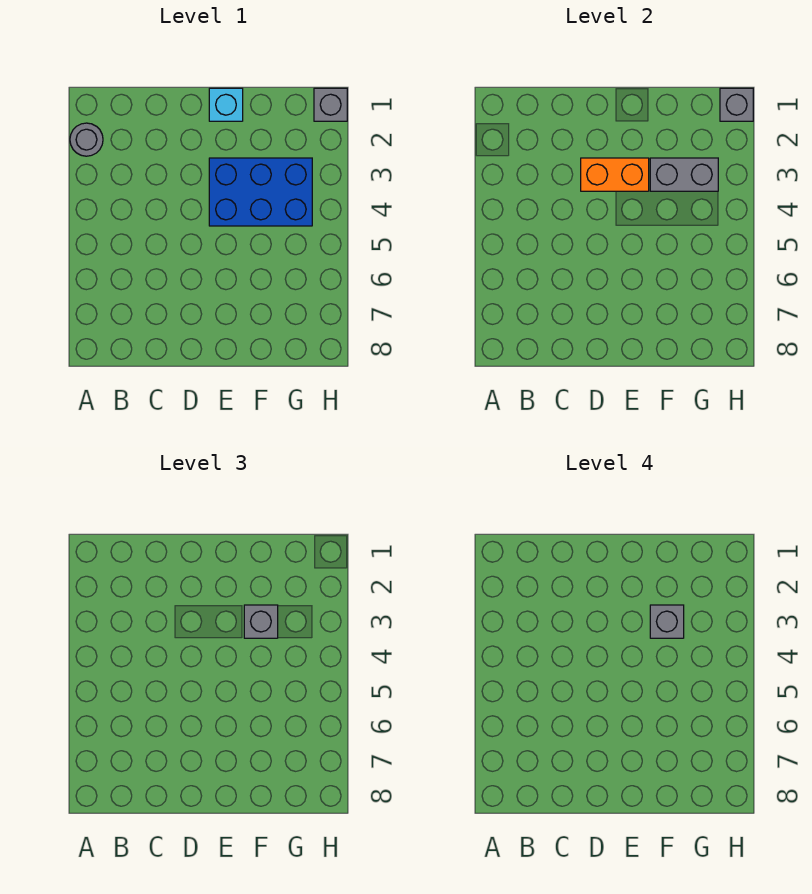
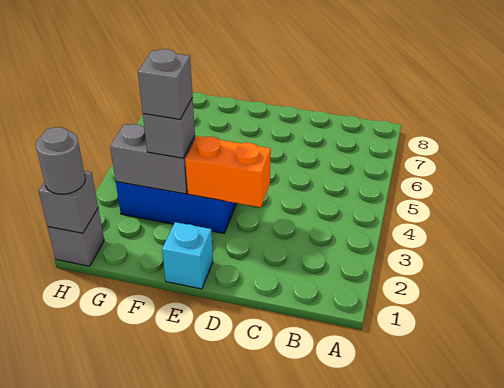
grey 1x1 round brick [70,123,103,156] -> grey 1x1 round brick moved to [36,127,85,194]

